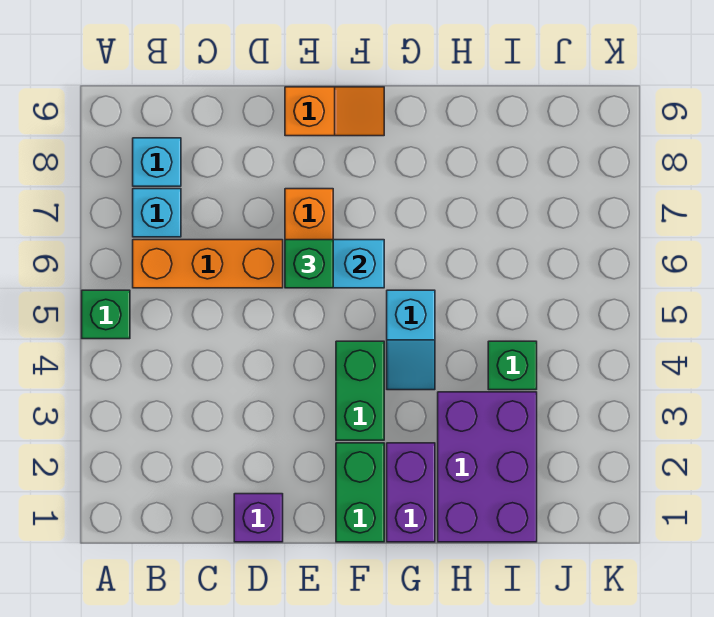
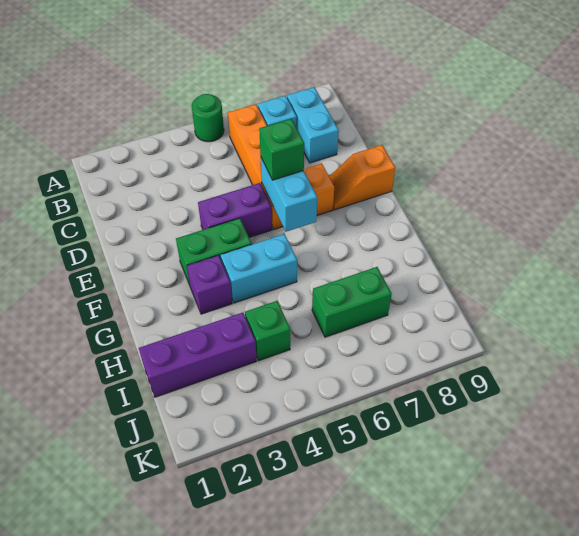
green 1x1 brick [82,290,130,339] -> green 1x1 round brick [192,94,224,142]
cyan 1x1 brick [133,138,181,186] -> cyan 1x2 brick [287,87,339,163]
purple 1x1 brick [234,494,283,542] -> purple 1x1 brick moved to [187,255,232,314]
orange 1x2 slope [285,87,384,136] -> orange 1x2 slope turned to [329,145,395,210]
green 1x2 brick [336,443,384,542] -> green 1x2 brick moved to [312,267,392,337]
purple 1x2 brick [387,443,435,542] -> purple 1x2 brick moved to [198,183,272,237]
cyan 1x2 slope [387,290,435,390] -> cyan 1x2 brick [221,234,297,303]
purple 2x3 brick [438,392,537,542] -> purple 1x3 brick [139,313,257,397]

